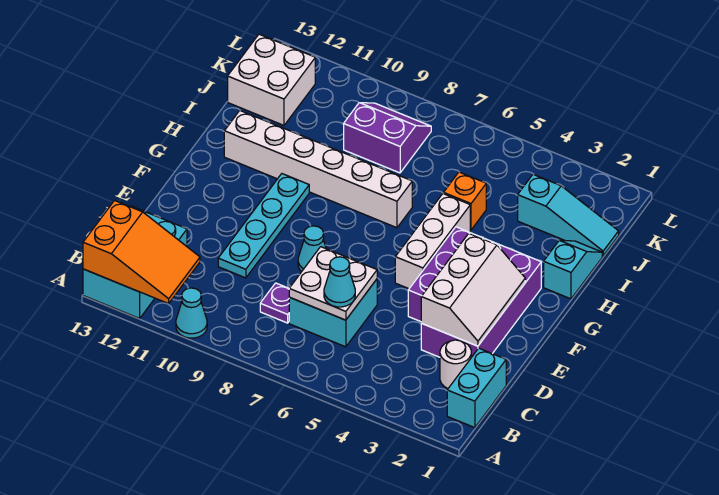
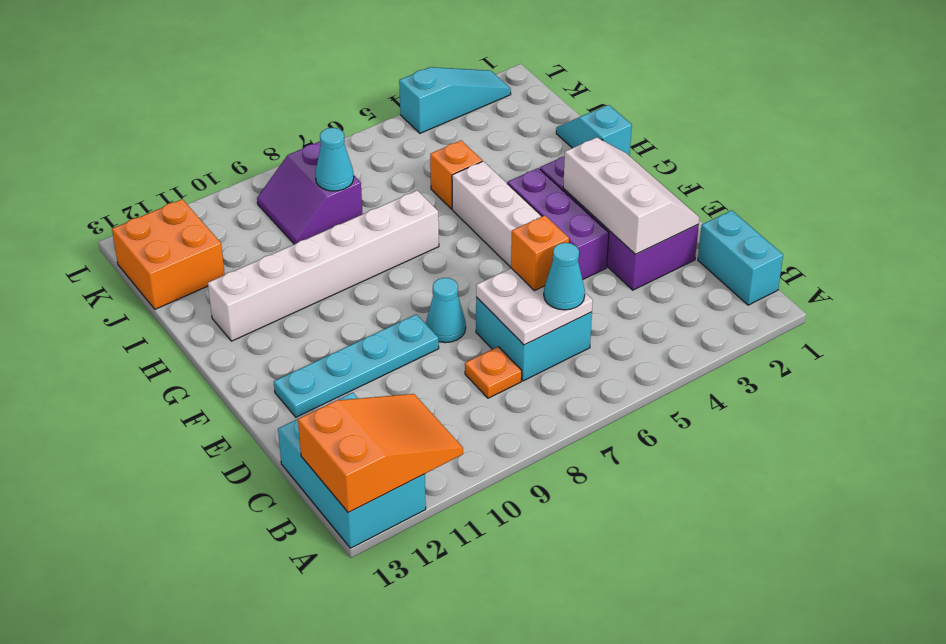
cyan 1x1 cone [176,288,207,338] -> cyan 1x1 cone moved to [315,128,354,191]
white 1x1 round brick [440,340,471,388] -> none
purple 1x1 plate [260,283,289,323] -> orange 1x1 plate [465,347,522,398]
none -> orange 1x1 brick [511,215,569,291]
cyan 1x4 plate [218,174,309,278] -> cyan 1x4 plate turned to [274,314,439,417]
cyan 1x3 slope [518,174,619,256] -> cyan 1x3 slope moved to [399,67,511,133]
purple 2x2 slope [344,103,431,173] -> purple 2x2 slope turned to [257,142,362,244]
white 2x2 brick [228,34,315,125] -> orange 2x2 brick [112,199,225,309]

